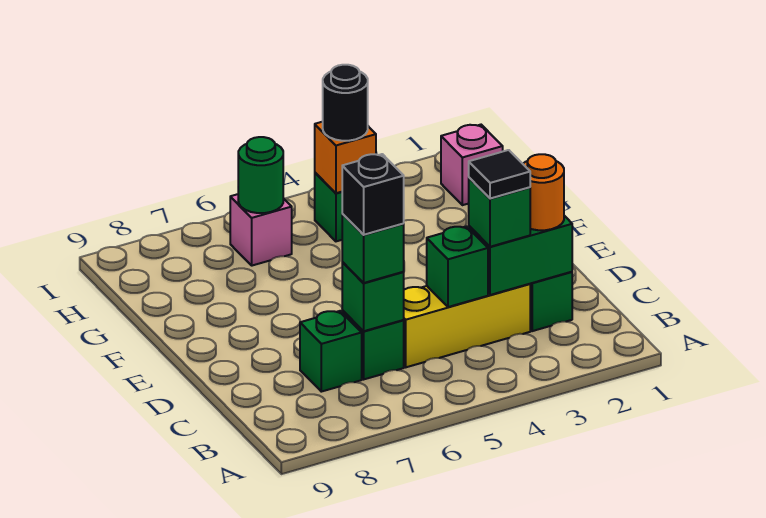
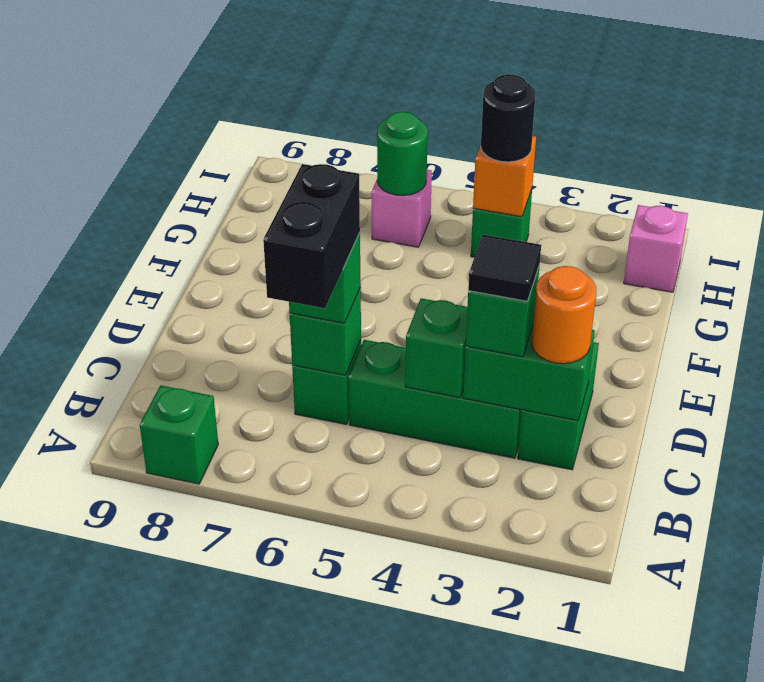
yellow 1x3 brick [404,284,530,367] -> green 1x3 brick [348,340,522,458]
black 1x1 brick [342,154,404,235] -> black 1x2 brick [263,164,360,308]
green 1x1 brick [300,311,362,392] -> green 1x1 brick moved to [140,385,218,484]

